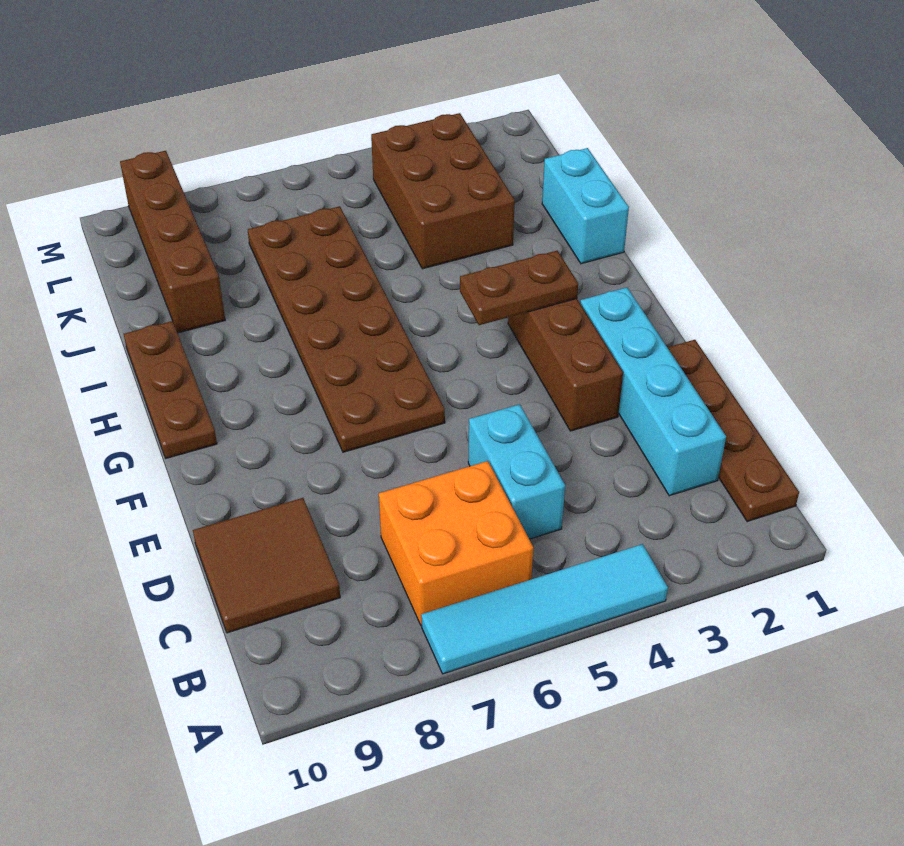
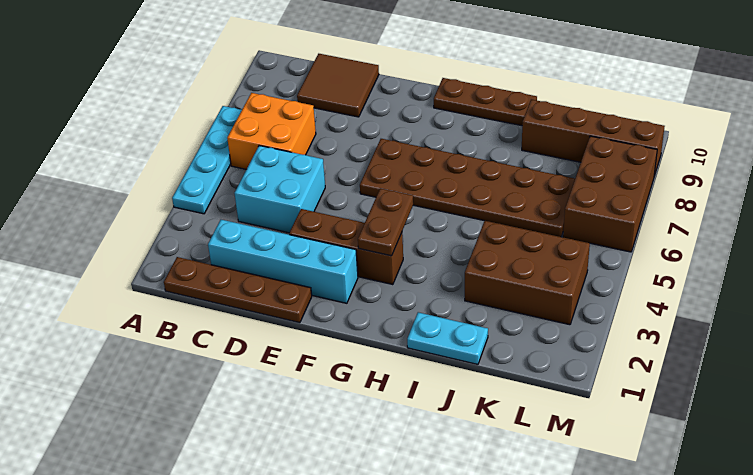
cyan 1x4 tile [421,544,668,674] -> cyan 1x4 plate [172,106,242,214]
cyan 1x2 brick [468,404,565,539] -> cyan 2x2 brick [234,146,325,233]
cyan 1x2 brick [542,148,629,264] -> cyan 1x2 plate [407,312,488,364]
none -> brown 2x3 brick [563,136,657,252]

